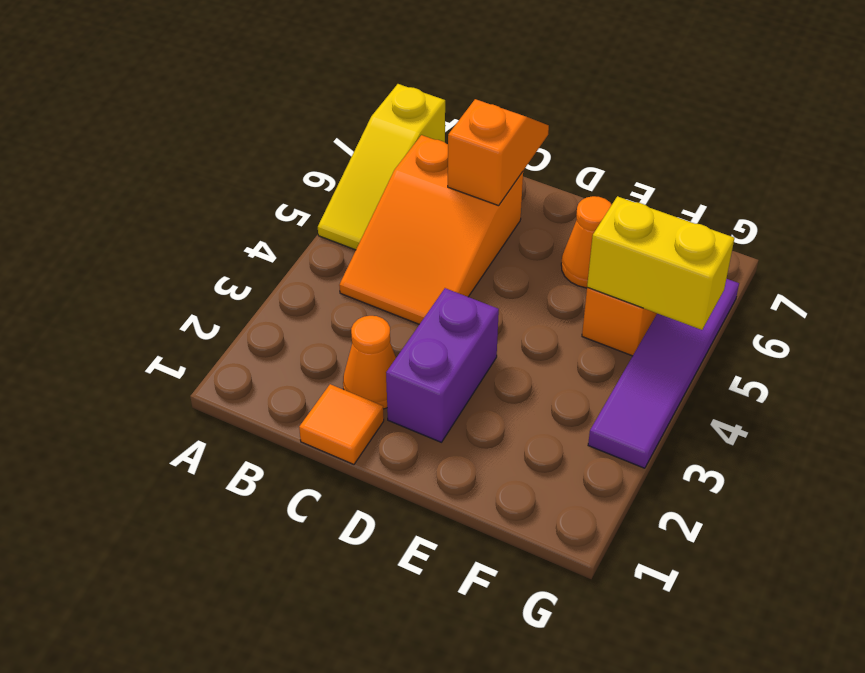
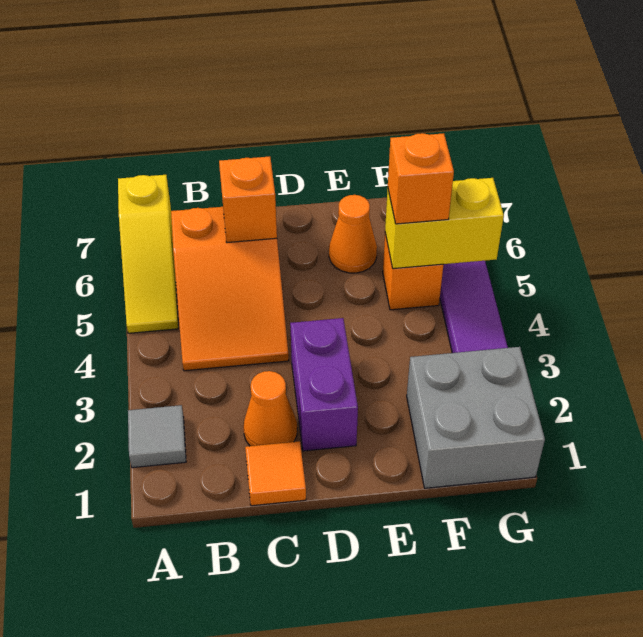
none -> grey 1x1 tile [128,405,186,468]
none -> grey 2x2 brick [407,347,545,488]
none -> orange 1x1 brick [388,133,454,224]

